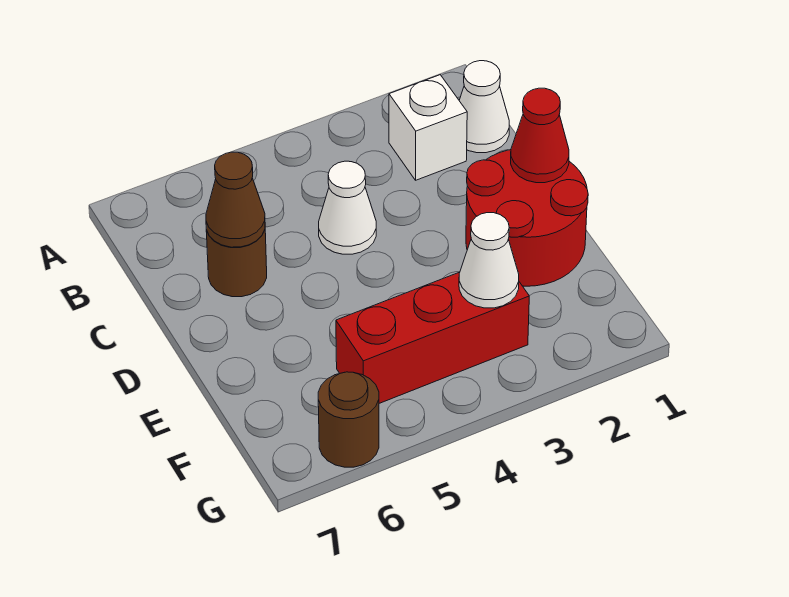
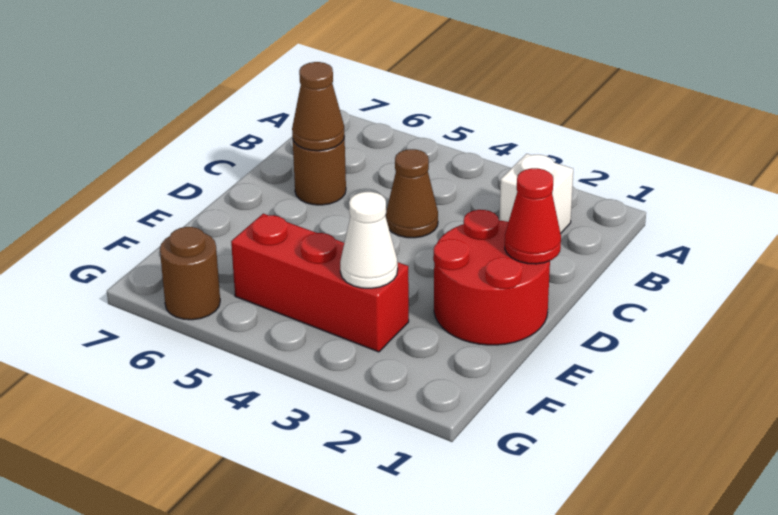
white 1x1 cone [459,61,509,153] -> none
white 1x1 cone [319,161,376,254] -> brown 1x1 cone [386,149,438,238]

